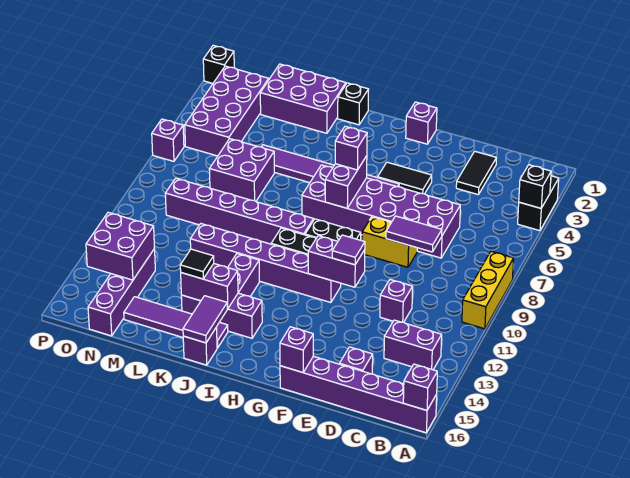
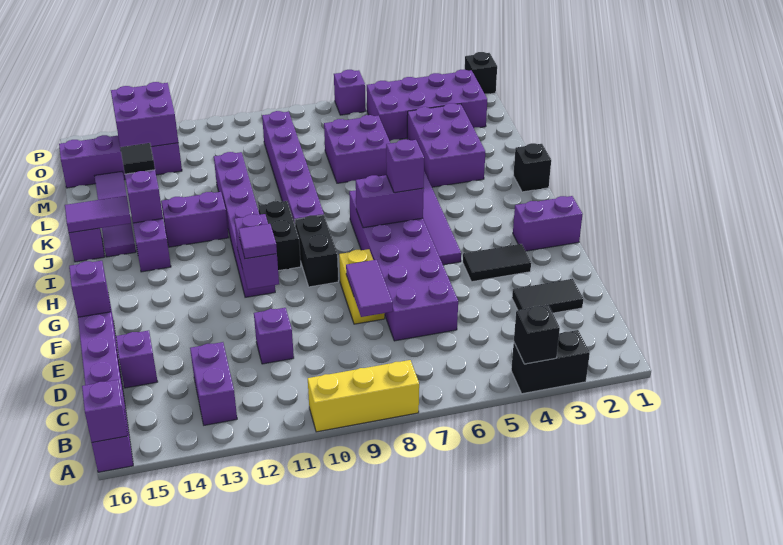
black 1x2 tile [378,162,432,194] -> black 1x2 tile turned to [463,244,531,282]
purple 1x1 brick [406,102,437,144] -> purple 1x2 brick [513,196,583,251]
purple 2x3 brick [260,64,346,133] -> purple 2x3 brick moved to [407,103,485,187]

